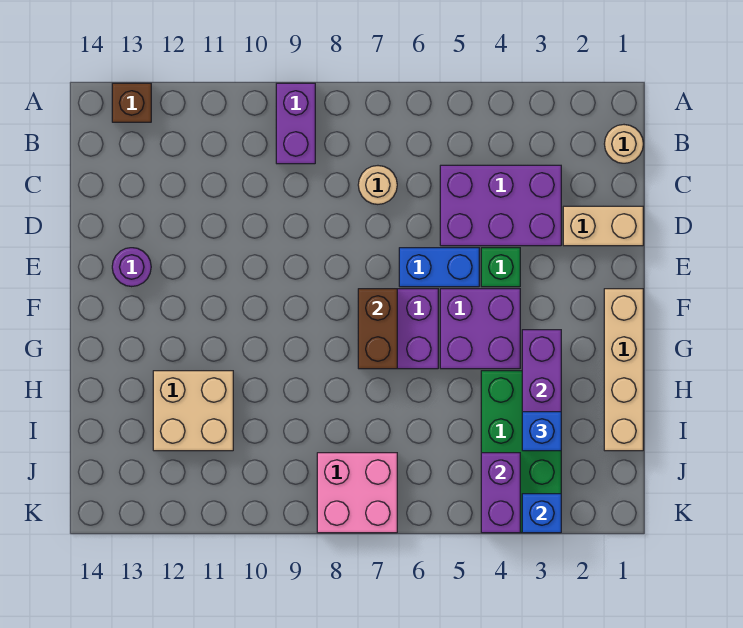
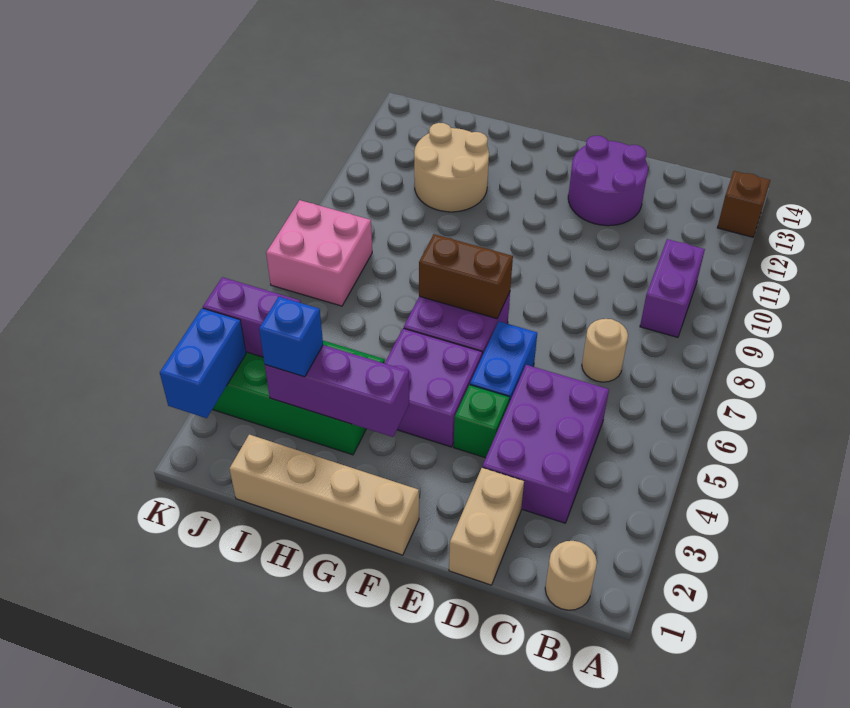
purple 1x2 brick [276,83,315,164] -> purple 1x2 brick turned to [640,239,705,337]
purple 1x1 round brick [112,248,151,287] -> purple 2x2 round brick [568,136,648,226]
tan 2x2 brick [153,371,233,451] -> tan 2x2 round brick [414,123,489,212]
blue 1x1 brick [522,494,561,533] -> blue 1x2 brick [160,308,246,418]

